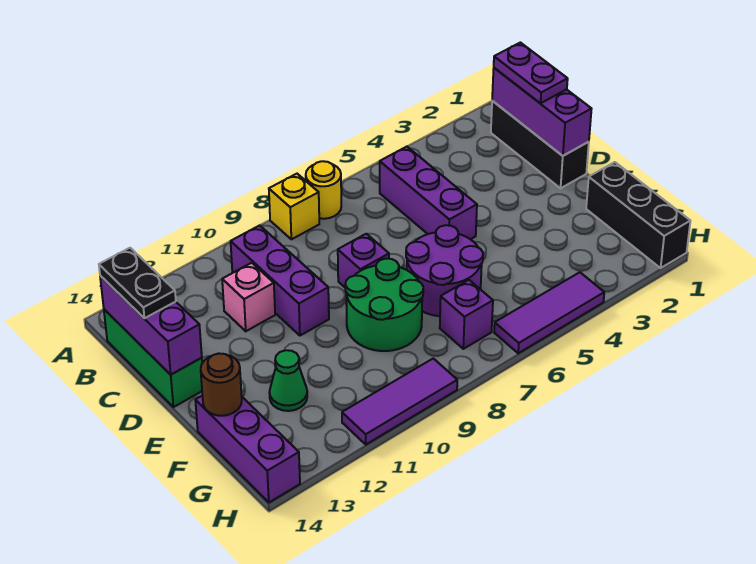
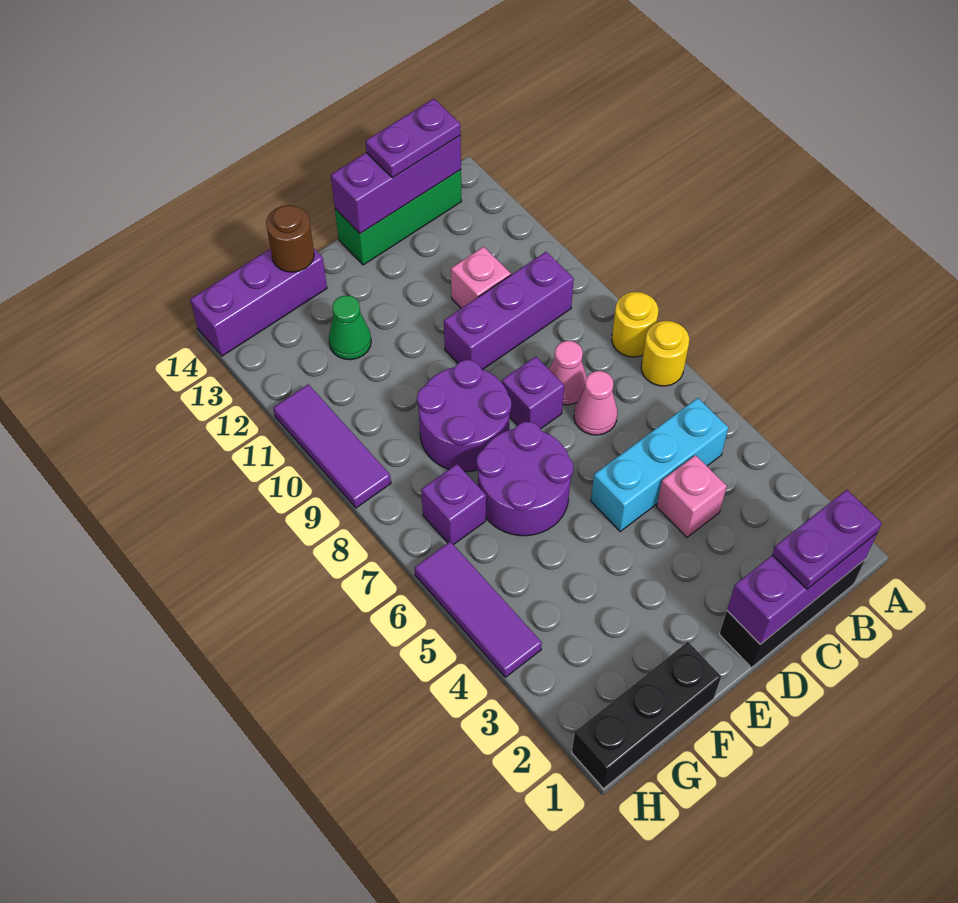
yellow 1x1 brick [269,174,319,239] -> yellow 1x1 round brick [612,292,658,357]
purple 1x3 brick [380,147,477,239] -> cyan 1x3 brick [591,398,728,531]
black 1x2 plate [99,248,176,318] -> purple 1x2 plate [365,99,461,178]
none -> pink 1x1 brick [657,455,727,537]
none -> pink 1x1 cone [574,371,618,435]
none -> pink 1x1 cone [549,341,587,405]
green 2x2 round brick [345,259,423,351] -> purple 2x2 round brick [417,360,512,472]

